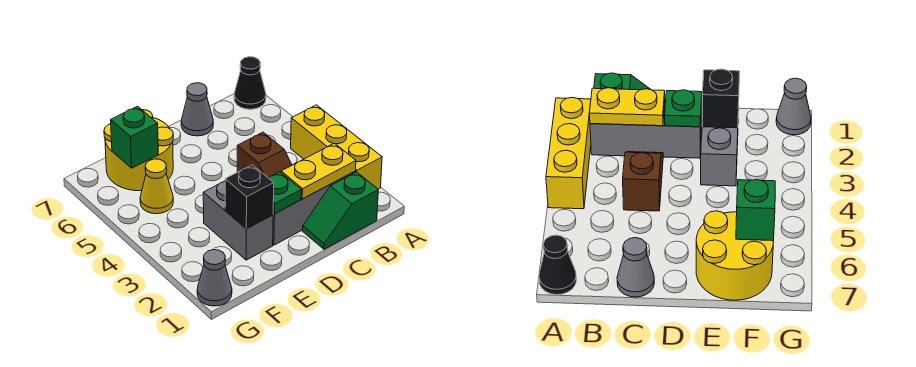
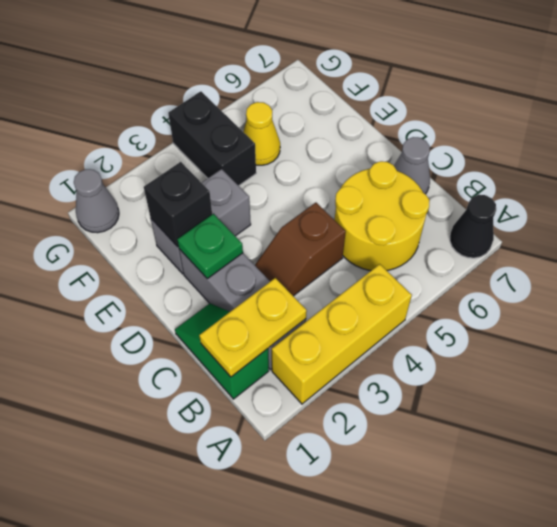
yellow 1x2 plate [281,143,356,199] -> yellow 1x2 plate turned to [199,278,307,377]
yellow 2x2 round brick [104,110,173,191] -> yellow 2x2 round brick moved to [335,161,429,271]
none -> black 1x2 brick [168,92,256,186]
green 1x1 brick [111,106,158,168] -> none

